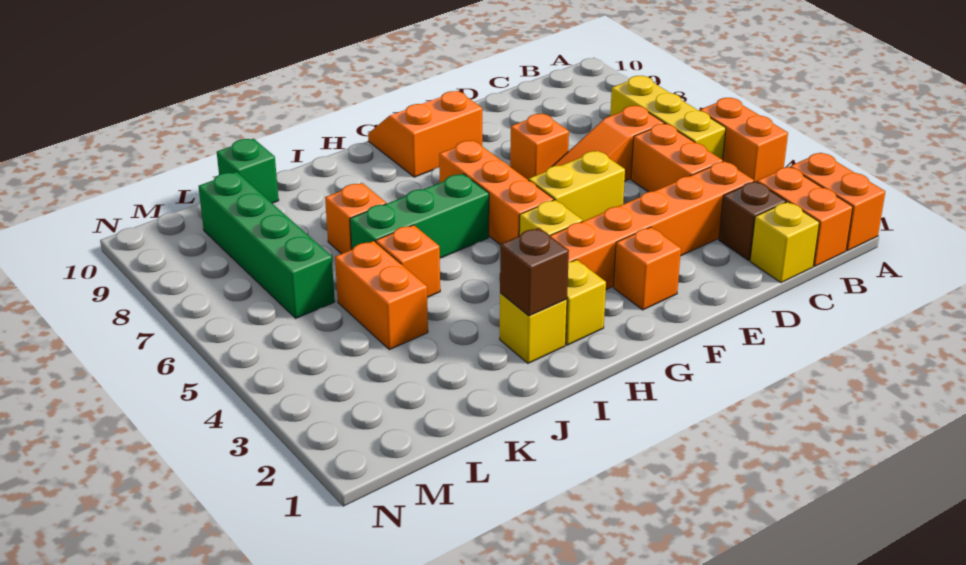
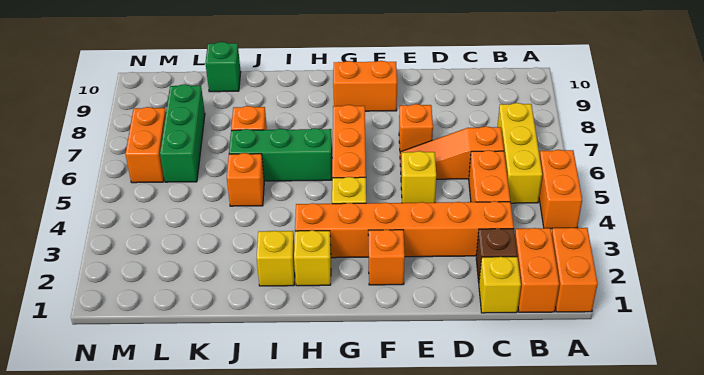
yellow 1x2 brick [529,151,625,221] -> yellow 1x1 brick [401,151,436,203]
brown 1x1 brick [500,228,569,316] -> none
orange 1x2 brick [335,241,428,350] -> orange 1x2 brick moved to [126,107,166,183]
green 1x4 brick [198,172,335,318] -> green 1x3 brick [160,84,205,182]

